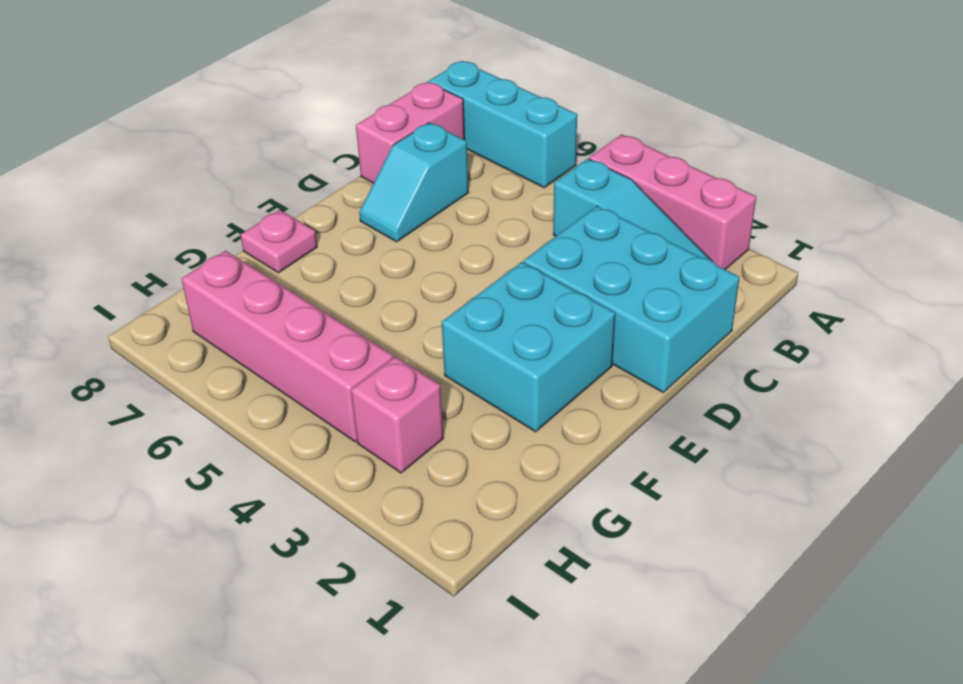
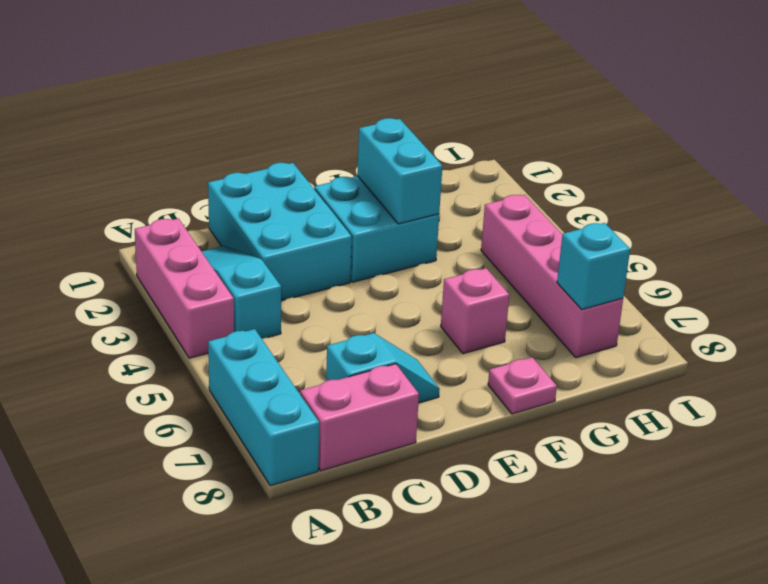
none -> cyan 1x2 brick [357,118,442,224]
pink 1x1 brick [351,357,443,473] -> pink 1x1 brick moved to [441,268,509,354]
none -> cyan 1x1 brick [557,223,630,310]

